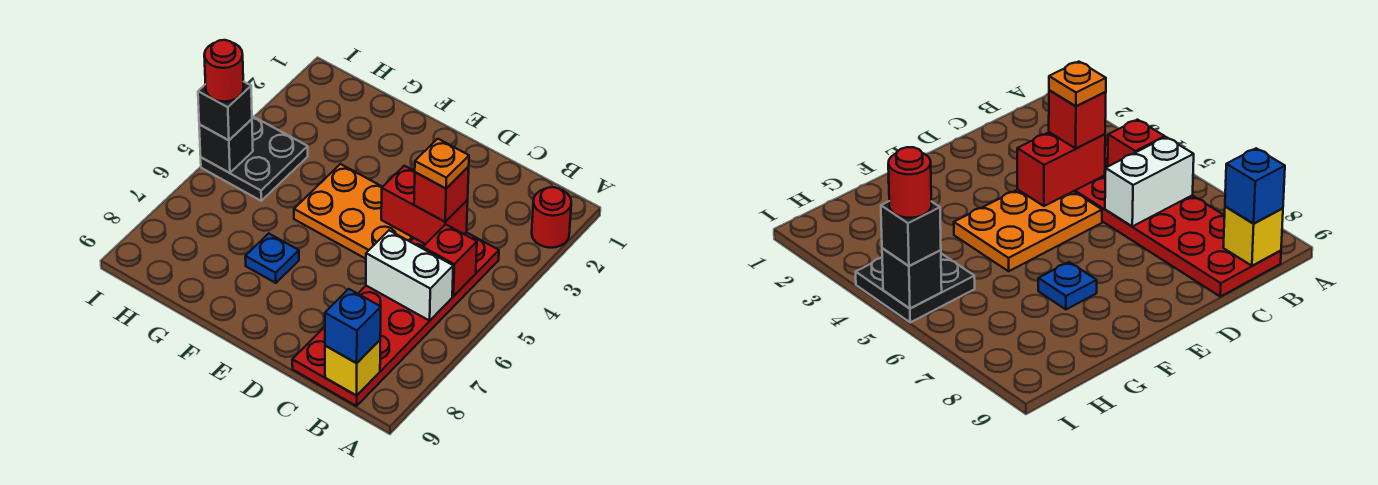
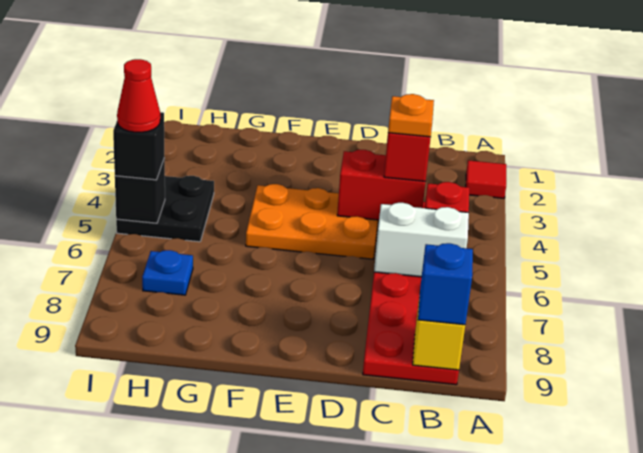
red 1x1 round brick [532,187,571,248] -> red 1x1 tile [466,160,506,198]
blue 1x1 plate [245,233,299,283] -> blue 1x1 plate moved to [142,250,193,295]
red 1x1 round brick [204,40,244,102] -> red 1x1 cone [117,59,160,132]

